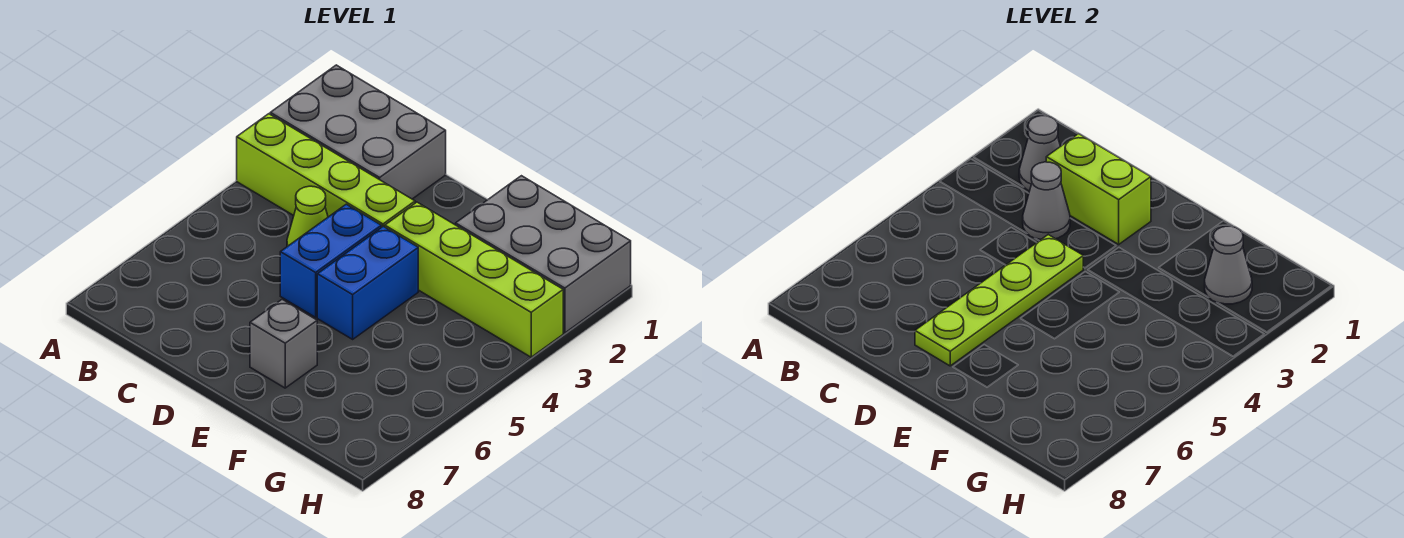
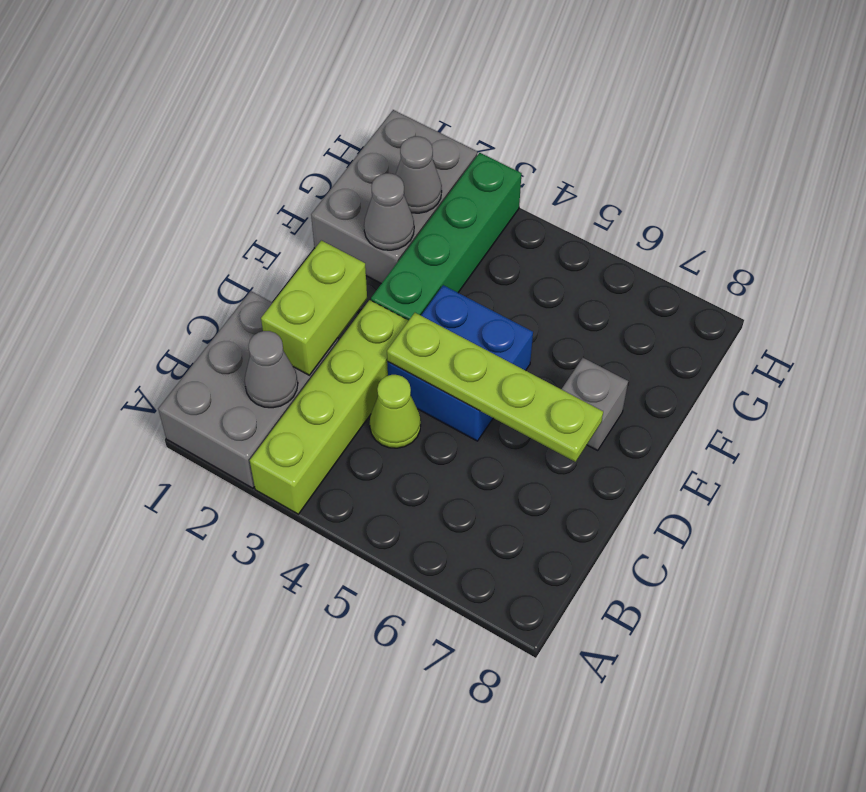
grey 1x1 cone [1023,162,1070,239] -> grey 1x1 cone moved to [364,173,414,250]
lime 1x4 brick [385,202,563,357] -> green 1x4 brick [371,153,522,320]

